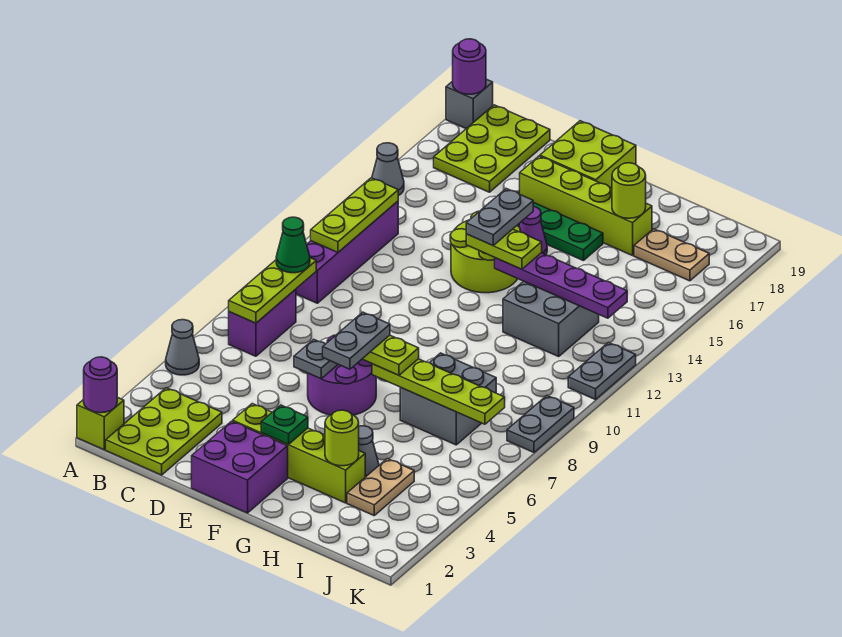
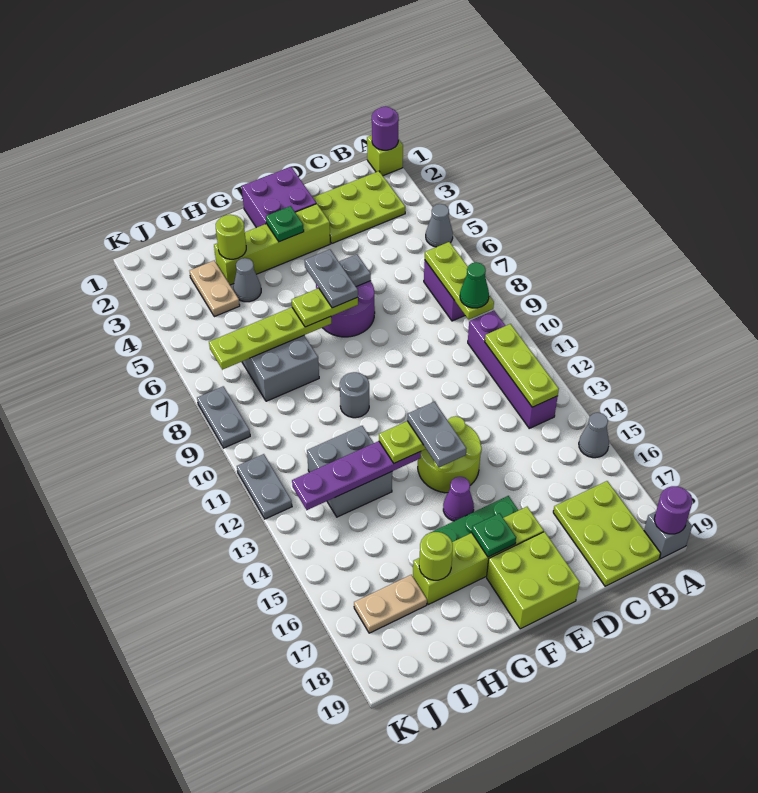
lime 2x3 plate [106,388,222,475] -> lime 2x3 plate turned to [313,171,405,243]
none -> green 1x1 plate [472,513,516,557]
none -> grey 1x1 round brick [340,372,369,418]

